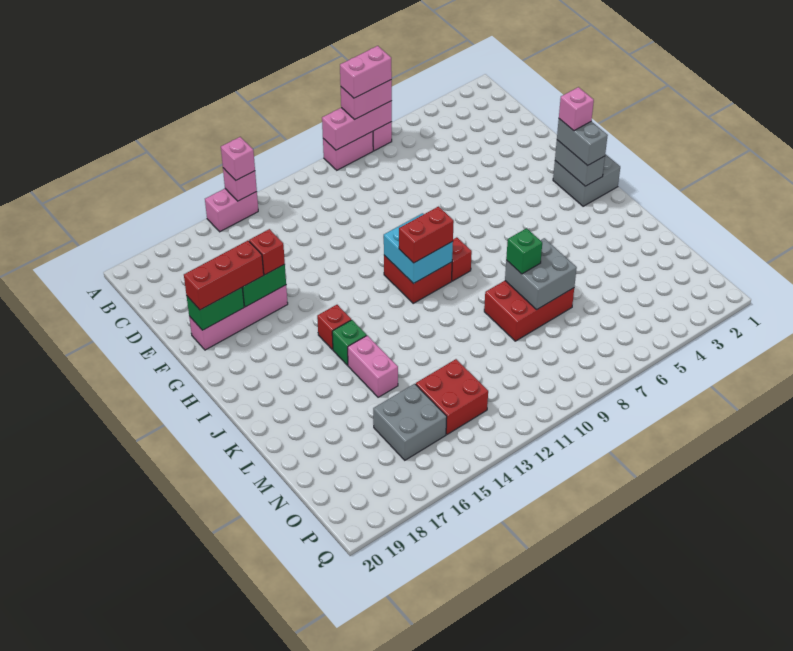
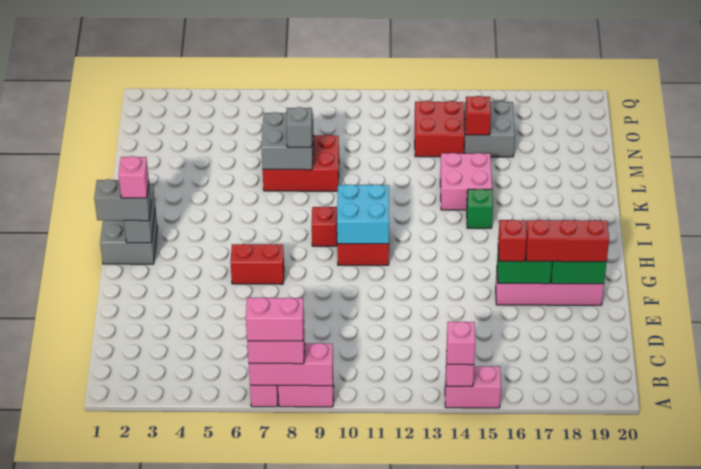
grey 1x2 brick [557,119,608,166] -> grey 1x2 brick turned to [94,179,151,221]
red 1x2 brick [399,207,454,263] -> red 1x2 brick moved to [230,244,284,284]
red 1x1 brick [317,305,351,350] -> red 1x1 brick moved to [465,96,491,135]
pink 1x2 brick [348,335,398,397] -> pink 2x2 brick [440,153,492,210]
green 1x1 brick [506,228,542,274] -> grey 1x1 brick [286,107,312,147]

